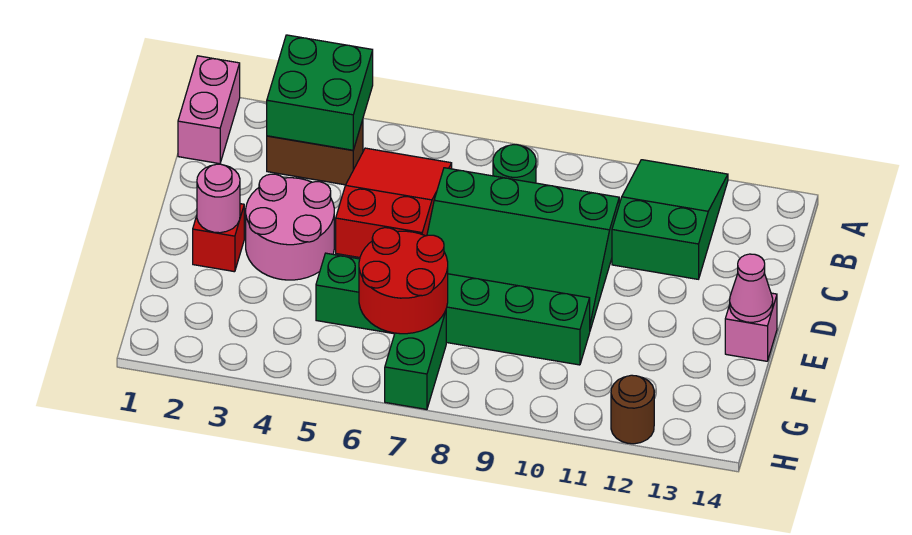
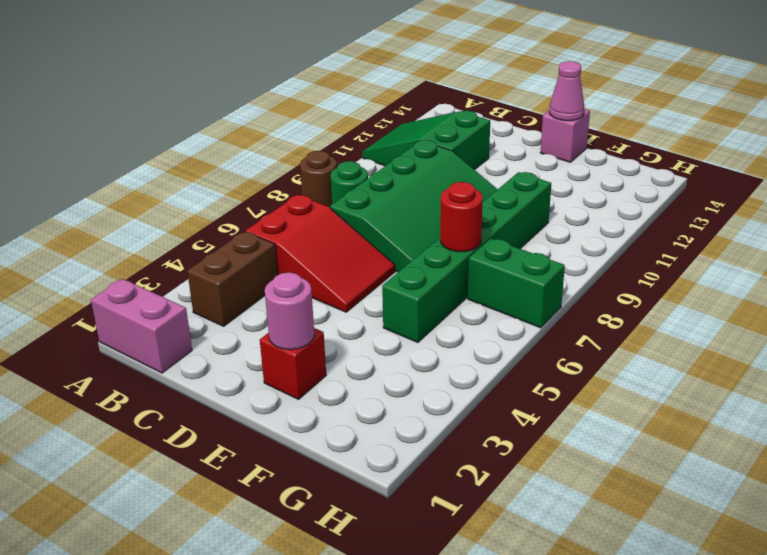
green 2x2 brick [267,35,373,150] -> none
red 2x3 slope [336,148,452,258] -> red 2x3 slope turned to [245,195,395,312]
pink 2x2 round brick [246,174,334,280] -> none
red 2x2 round brick [359,228,448,334] -> red 1x1 round brick [440,182,483,252]
brown 1x1 round brick [611,375,654,444] -> brown 1x1 round brick moved to [300,151,337,208]

